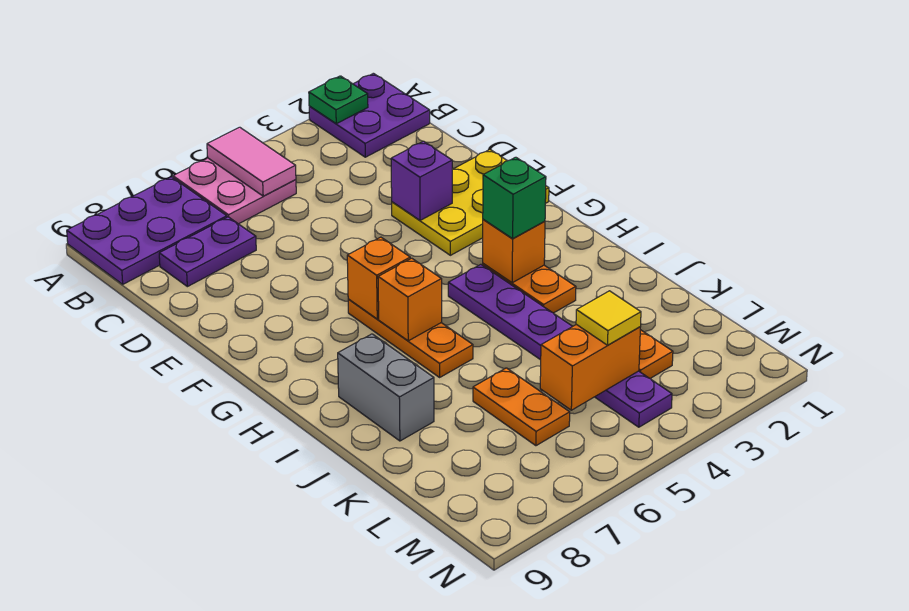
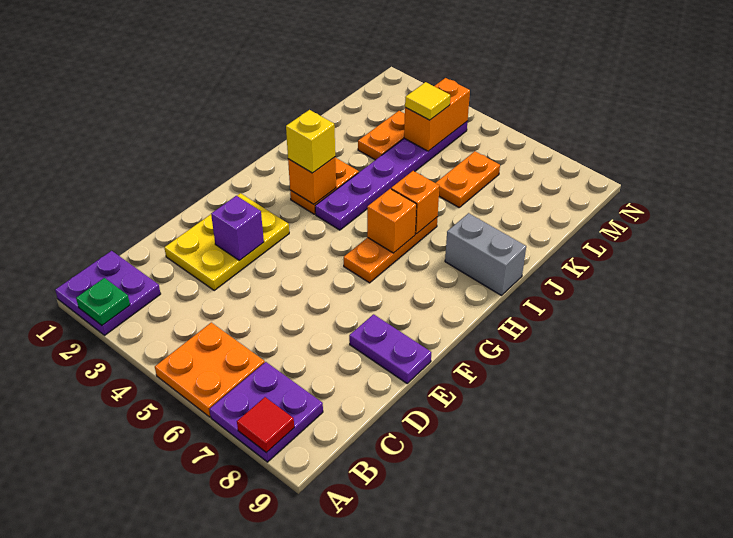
pink 2x2 plate [173,158,296,224] -> orange 2x2 plate [155,323,265,417]
pink 1x2 tile [207,127,296,196] -> none
purple 2x3 plate [67,177,227,284] -> purple 2x2 plate [209,362,323,462]
none -> red 1x1 tile [237,397,294,453]
purple 1x2 plate [159,217,256,287] -> purple 1x2 plate moved to [349,314,431,383]
yellow 2x3 plate [392,150,549,255] -> yellow 2x3 plate turned to [164,193,289,291]
orange 1x1 brick [347,237,410,319] -> orange 1x1 brick moved to [391,171,439,234]
green 1x1 brick [483,157,546,239] -> yellow 1x1 brick [286,110,335,173]
grey 1x2 brick [338,334,434,441] -> grey 1x2 brick turned to [445,213,526,295]
orange 1x2 brick [540,324,640,410] -> orange 1x2 brick turned to [404,78,470,151]

